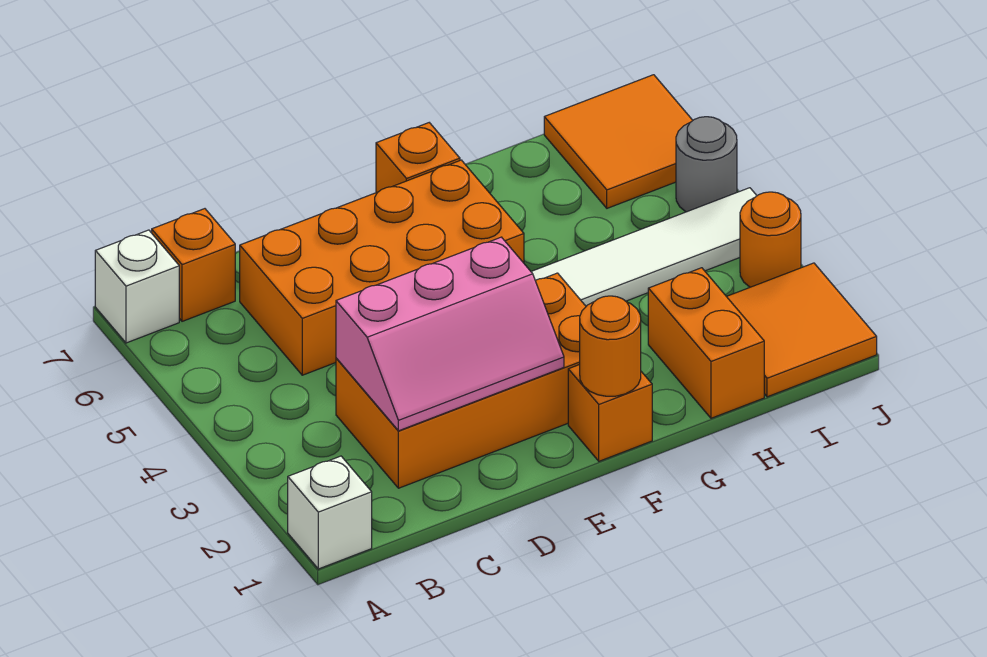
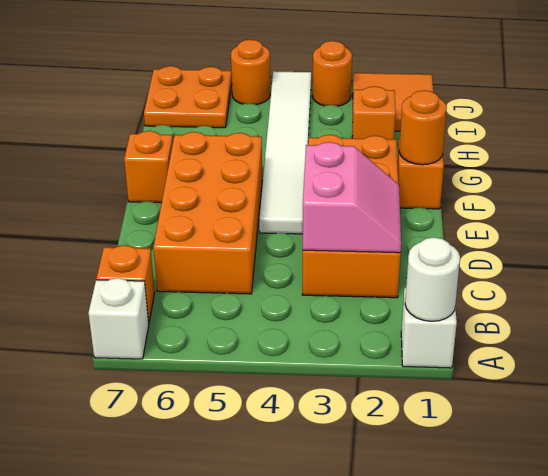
none -> white 1x1 round brick [405,237,460,321]
pink 2x3 slope [336,237,564,431] -> pink 2x2 slope [303,142,401,253]
orange 1x2 brick [648,268,764,418] -> orange 1x1 brick [352,86,396,139]
orange 2x2 tile [544,75,693,208] -> orange 2x2 plate [144,66,232,128]
grey 1x1 round brick [676,117,737,212] -> orange 1x1 round brick [231,40,270,105]

